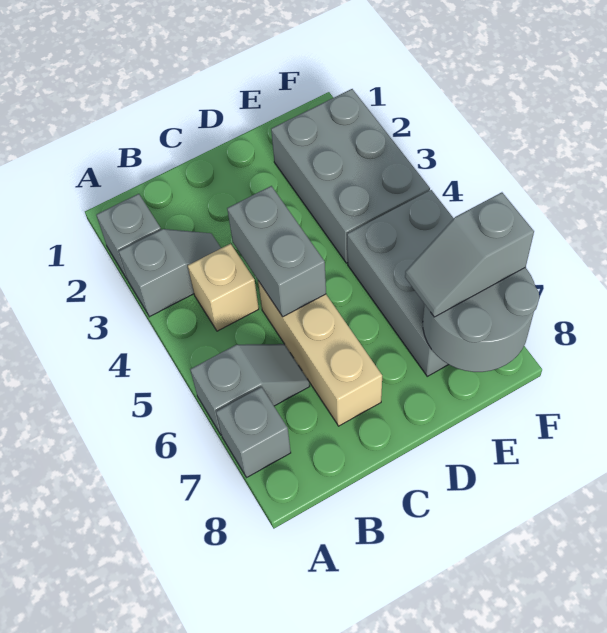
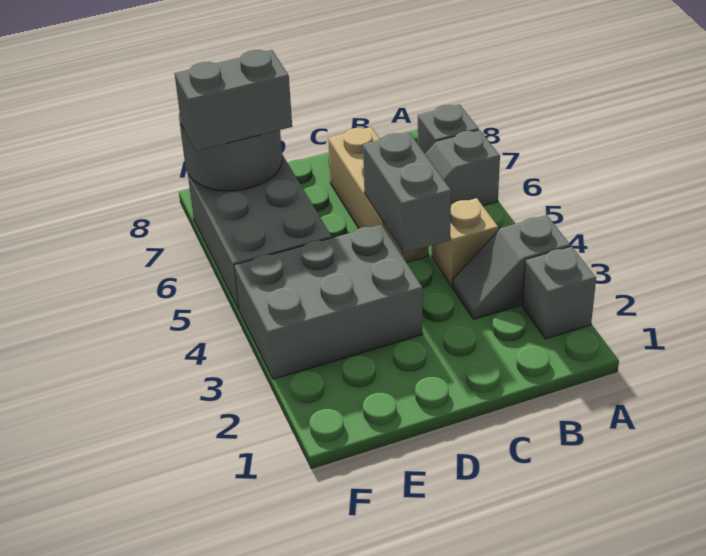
grey 2x3 brick [271,89,430,263] -> grey 2x3 brick turned to [234,224,423,379]
grey 1x2 slope [405,192,534,317] -> grey 1x2 brick [175,50,292,151]

